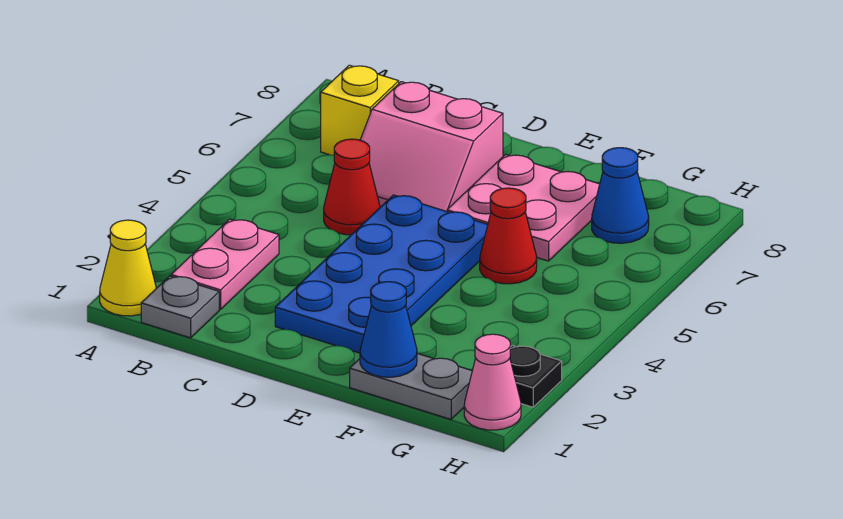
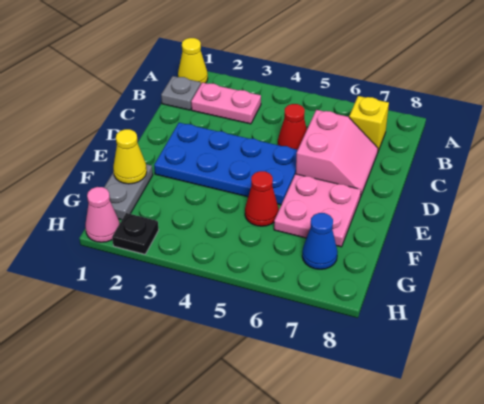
pink 2x2 slope [360,82,503,211] -> pink 2x2 slope turned to [296,110,378,197]
blue 1x1 cone [360,282,417,377] -> yellow 1x1 cone [113,129,147,184]

